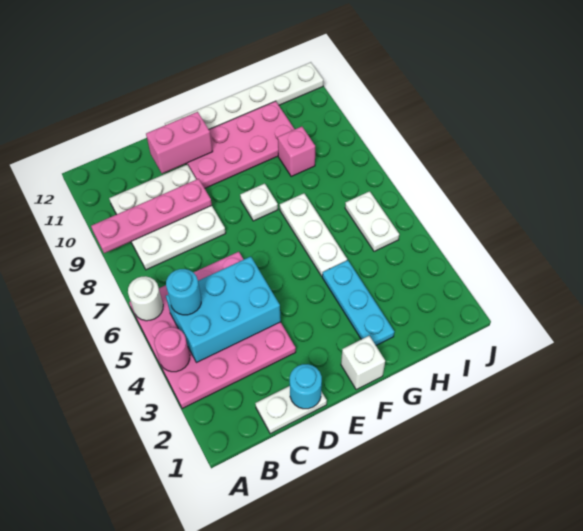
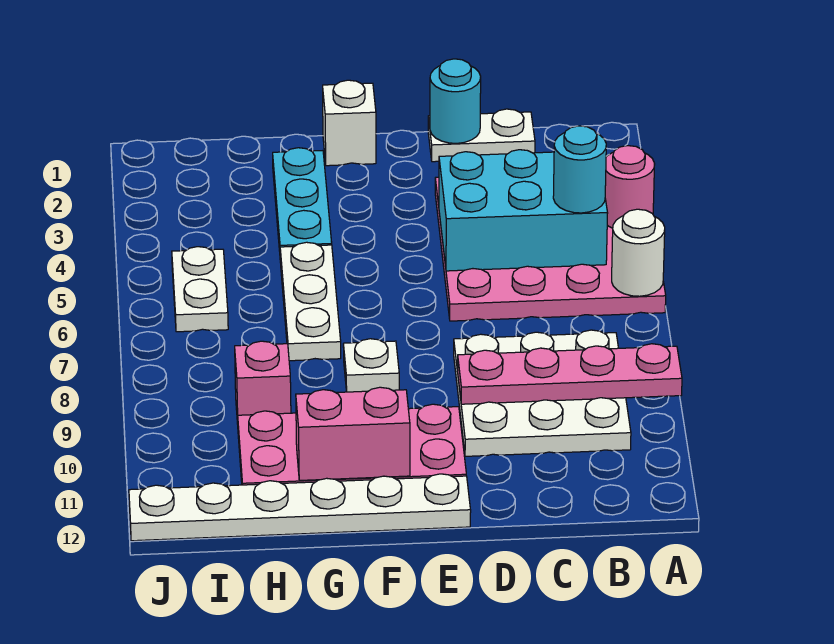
pink 1x2 brick [146,112,213,174] -> pink 1x2 brick moved to [296,387,410,480]

